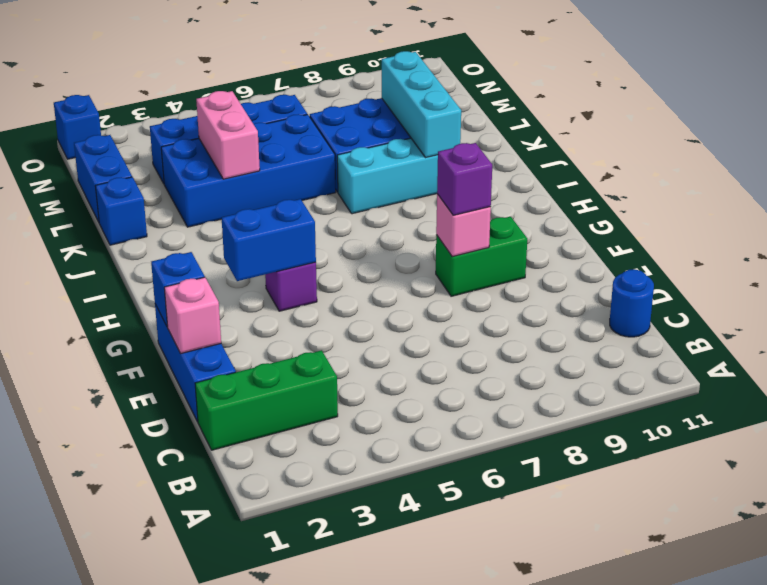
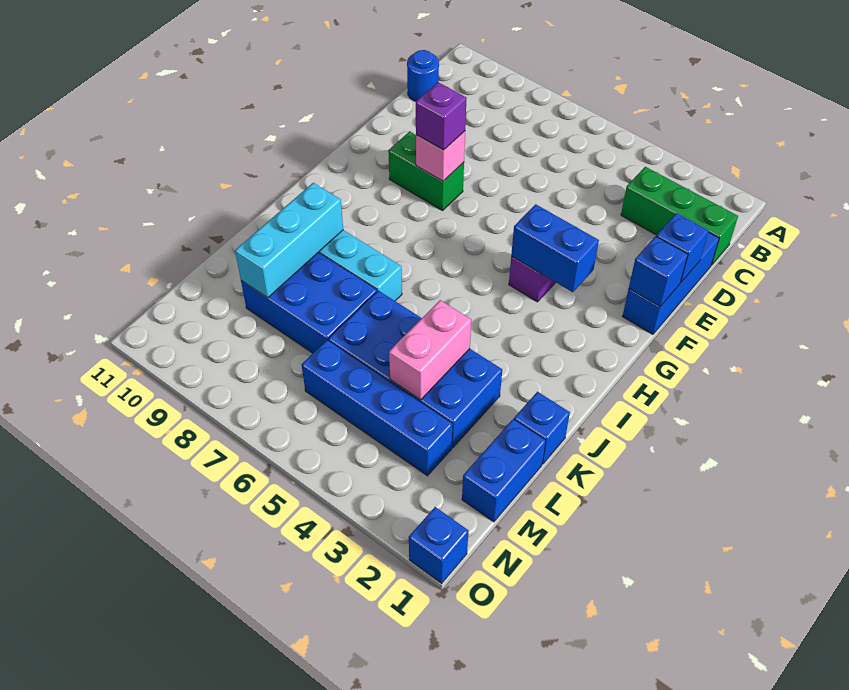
pink 1x1 brick [164,277,221,353] -> blue 1x1 brick [656,213,709,282]

